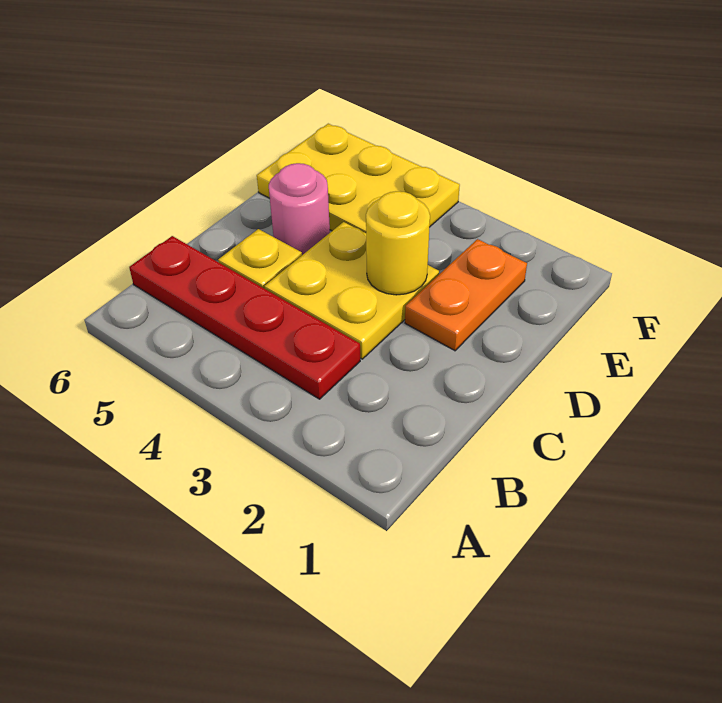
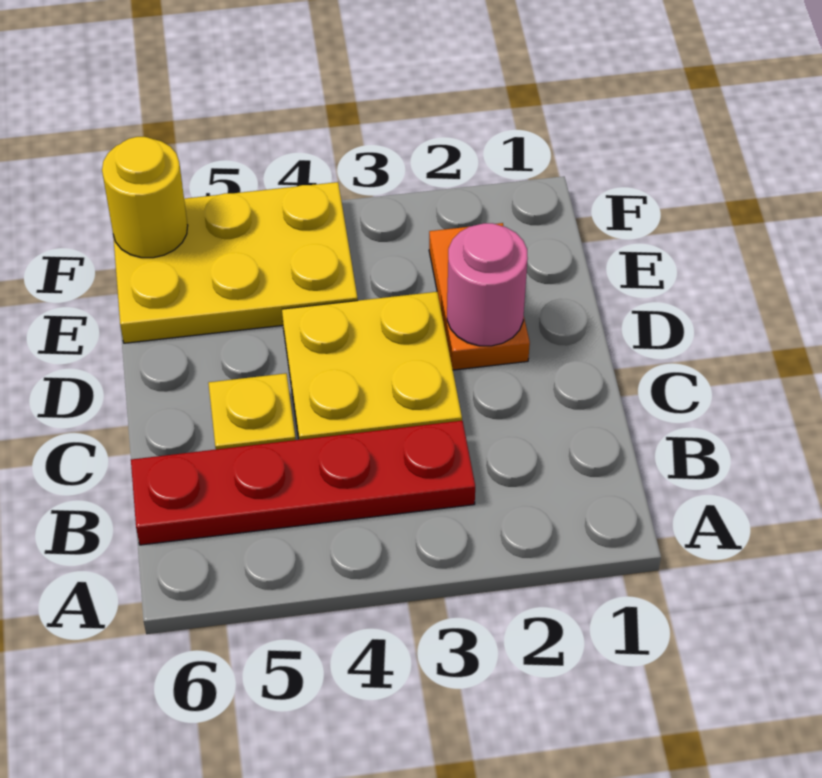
yellow 1x1 round brick [366,191,430,295] -> yellow 1x1 round brick moved to [102,137,188,258]
pink 1x1 round brick [269,163,330,255] -> pink 1x1 round brick moved to [447,223,528,346]

